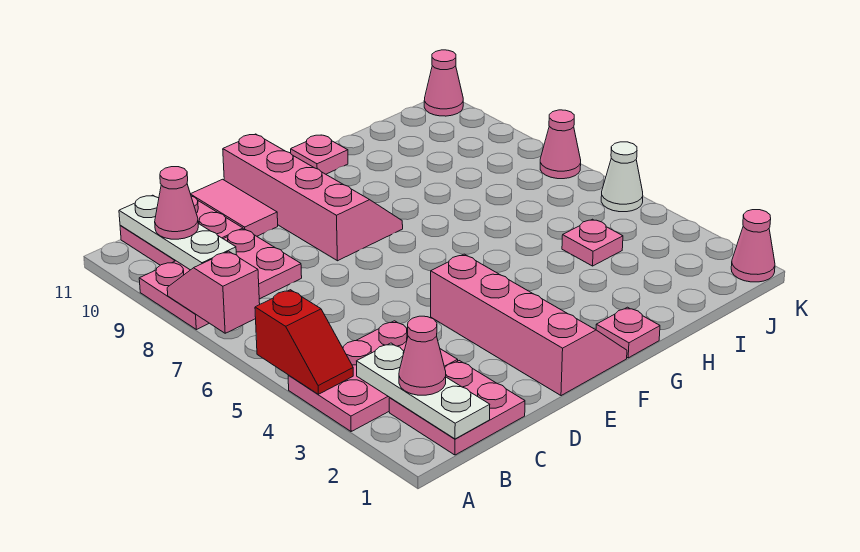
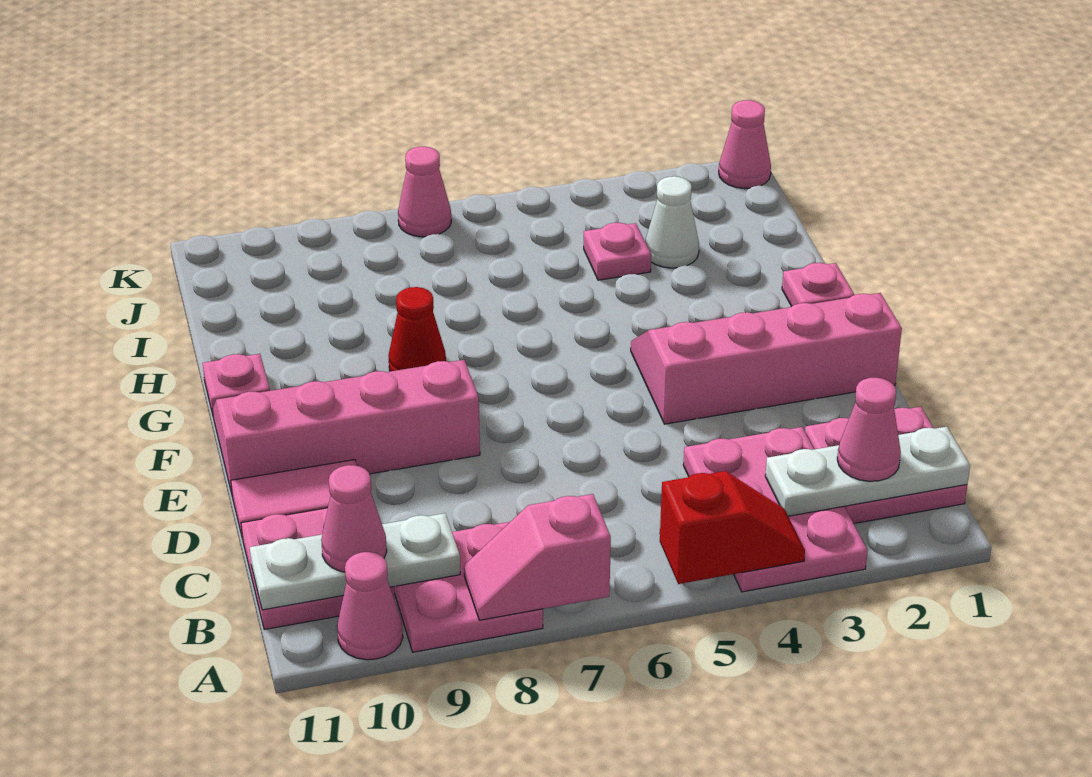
pink 2x3 plate [139,229,302,330] -> pink 2x2 plate [394,522,543,652]
none -> red 1x1 cone [388,287,446,371]
white 1x1 cone [601,142,643,212] -> white 1x1 cone moved to [645,176,699,268]
pink 1x1 cone [424,50,463,116] -> pink 1x1 cone moved to [337,552,403,660]

